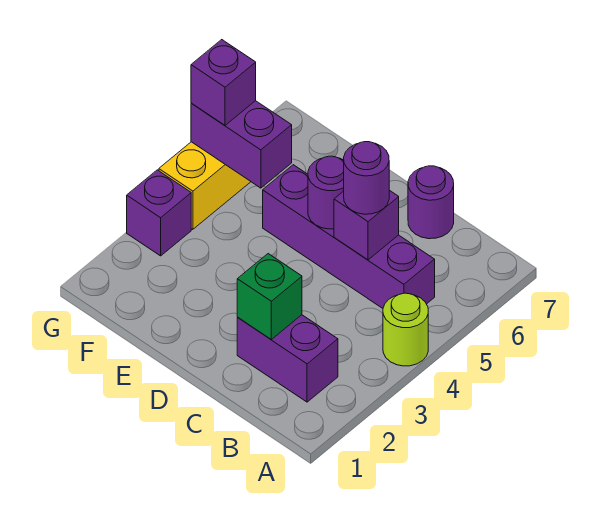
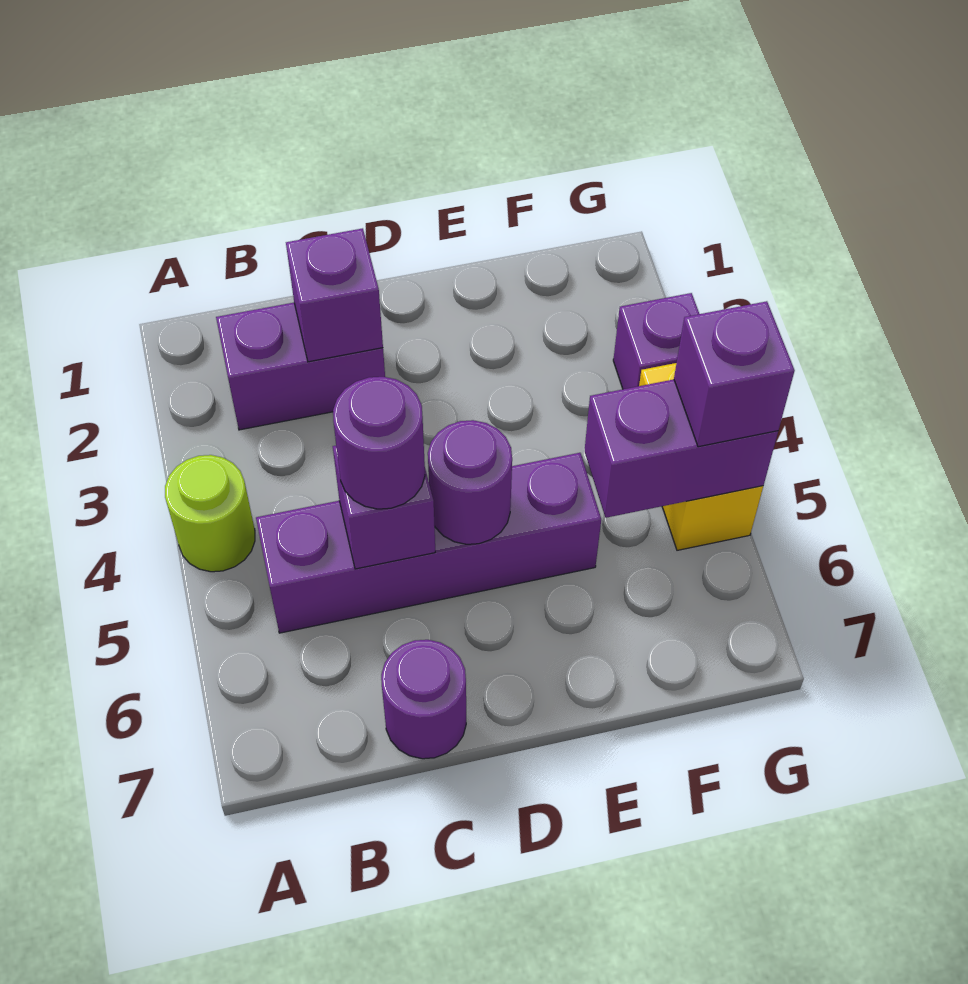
green 1x1 brick [237,254,302,339] -> purple 1x1 brick [286,228,383,362]

